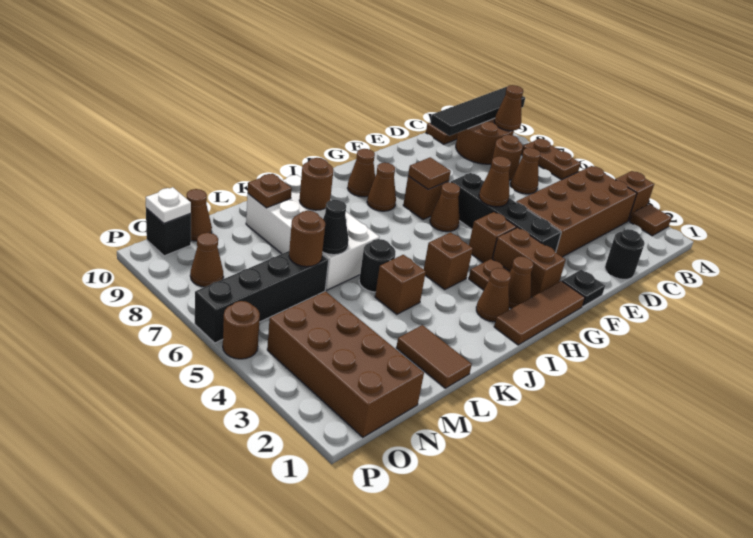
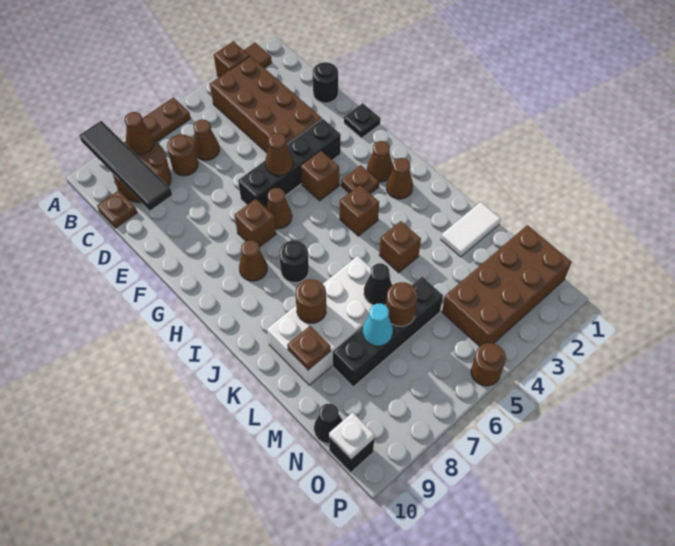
brown 1x3 tile [494,281,585,345] -> none
brown 1x2 brick [492,227,565,297] -> none
brown 1x1 tile [408,157,451,189] -> none
brown 1x1 cone [348,149,375,197] -> none
black 1x1 round brick [359,239,396,292] -> black 1x1 round brick moved to [279,240,309,283]
brown 1x2 tile [396,325,472,388] -> white 1x2 tile [441,202,501,257]
black 1x4 brick [195,251,329,343] -> black 1x4 brick turned to [333,277,443,387]
none -> cyan 1x1 cone [363,304,393,346]
brown 1x1 cone [187,189,212,241] -> black 1x1 cone [314,404,343,444]
brown 1x1 cone [190,233,223,287] -> none

